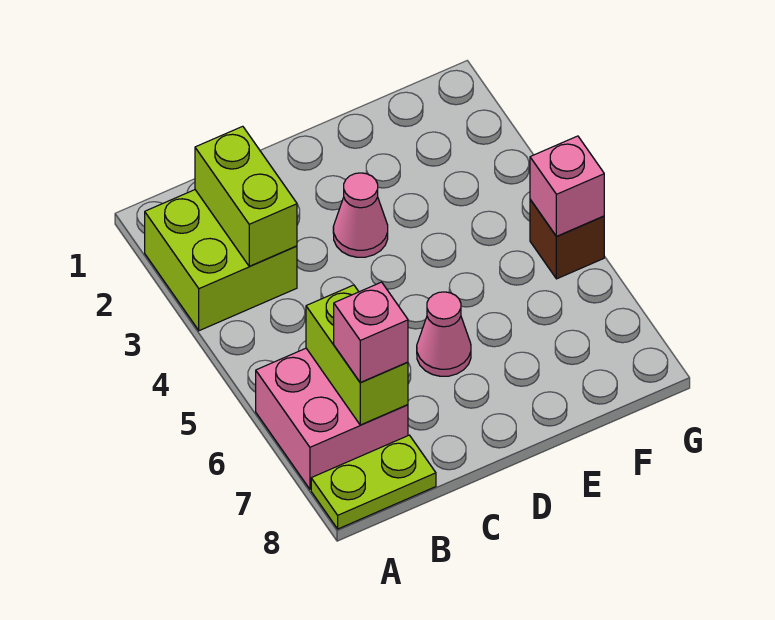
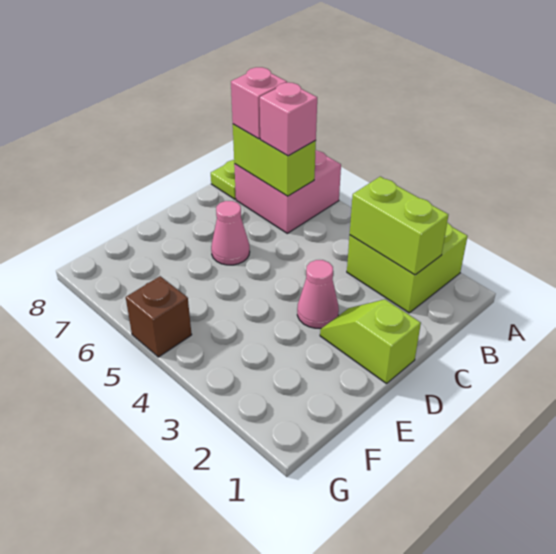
none -> lime 1x2 slope [320,299,421,384]
pink 1x1 brick [530,136,604,236] -> pink 1x1 brick moved to [260,82,317,156]

